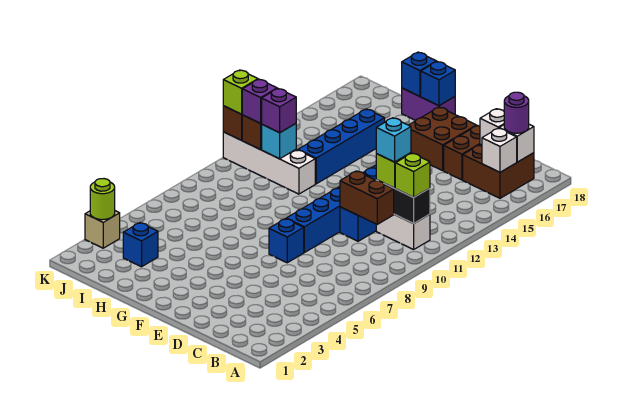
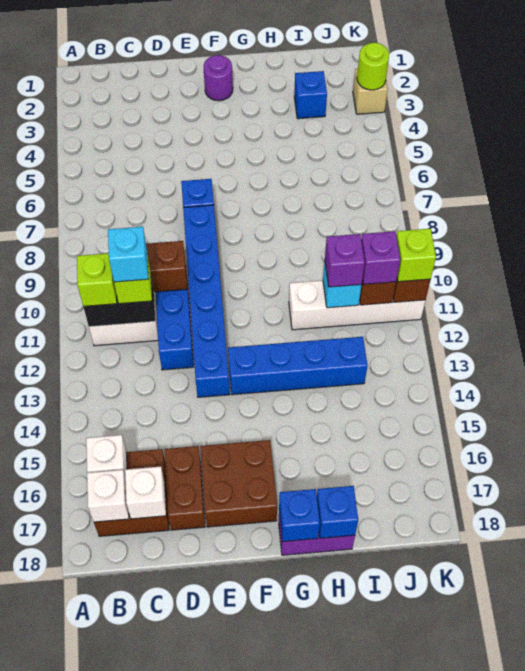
purple 1x1 round brick [504,92,529,133] -> purple 1x1 round brick moved to [203,55,233,101]
blue 1x4 brick [298,109,385,184] -> blue 1x4 brick turned to [228,337,367,395]

